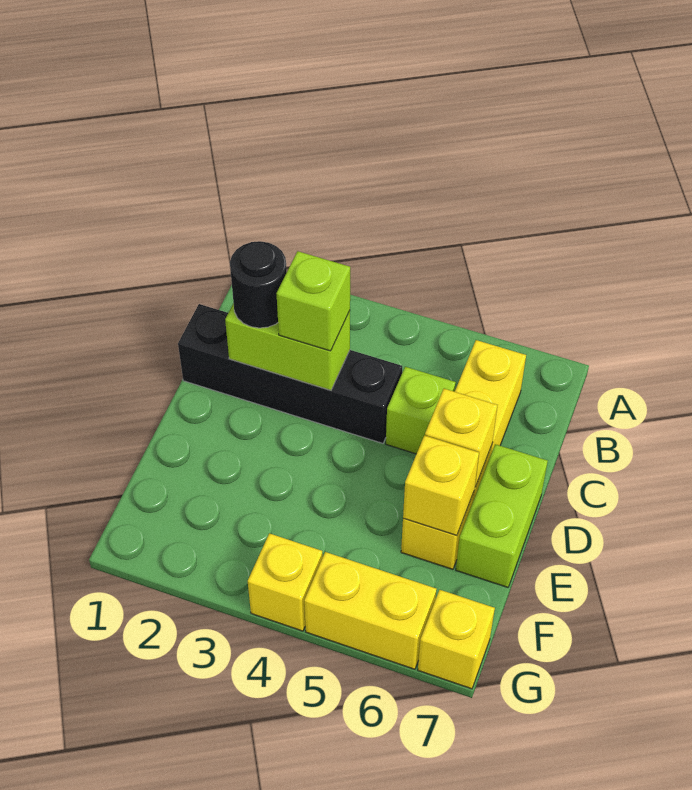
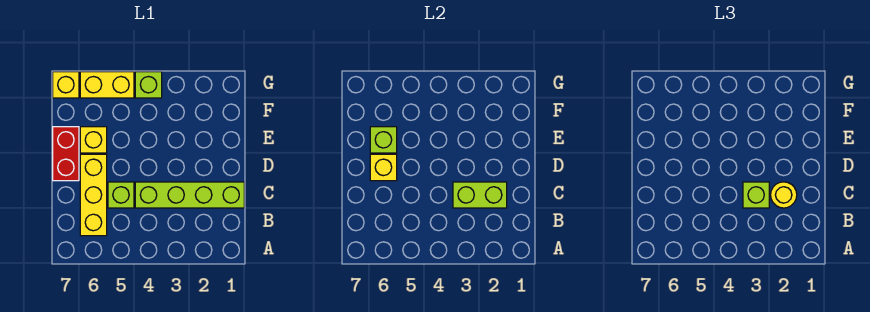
black 1x4 brick [178,304,402,443] -> lime 1x4 brick [135,182,244,208]
black 1x1 round brick [230,241,287,328] -> yellow 1x1 round brick [771,182,797,208]
lime 1x2 brick [456,444,548,587] -> red 1x2 brick [53,127,79,181]
yellow 1x1 brick [403,435,479,536] -> lime 1x1 brick [370,127,397,153]
yellow 1x1 brick [248,533,323,631] -> lime 1x1 brick [135,72,162,98]

